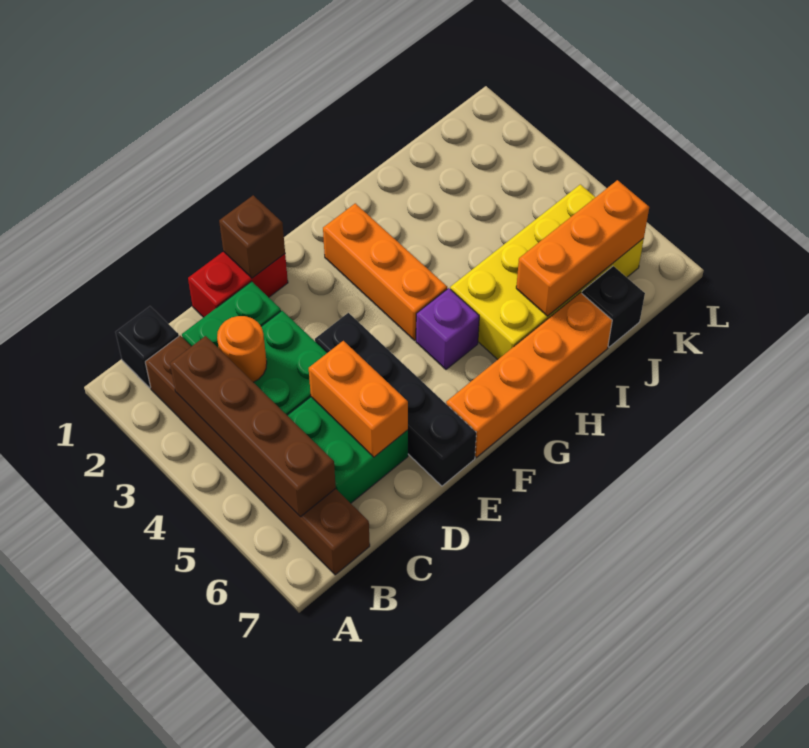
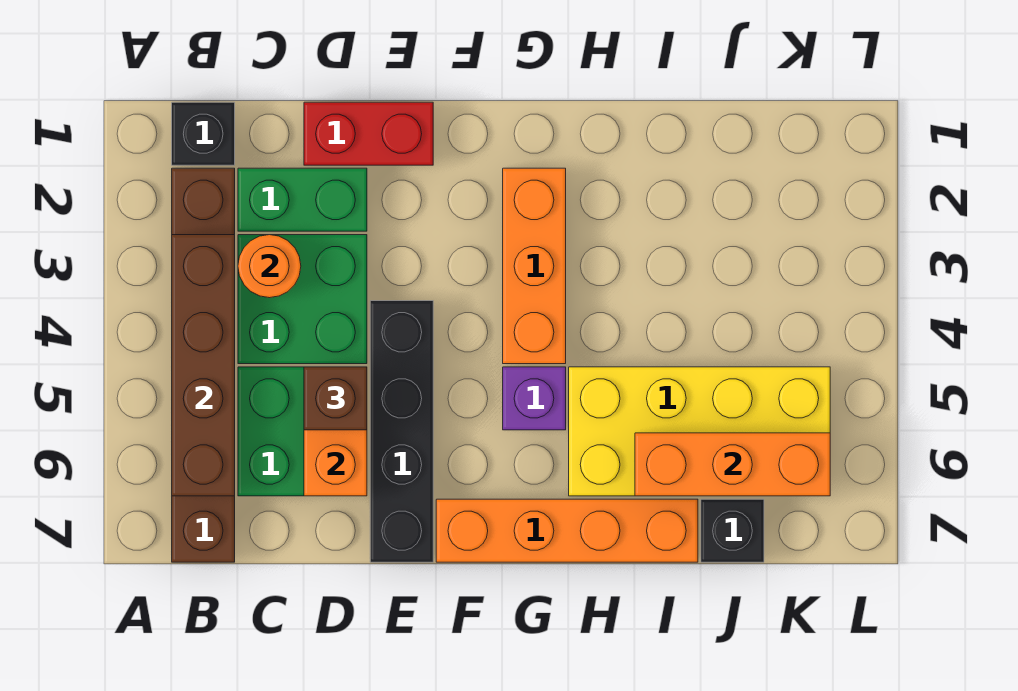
brown 1x1 brick [219,195,285,278] -> brown 1x1 brick moved to [304,367,367,430]

